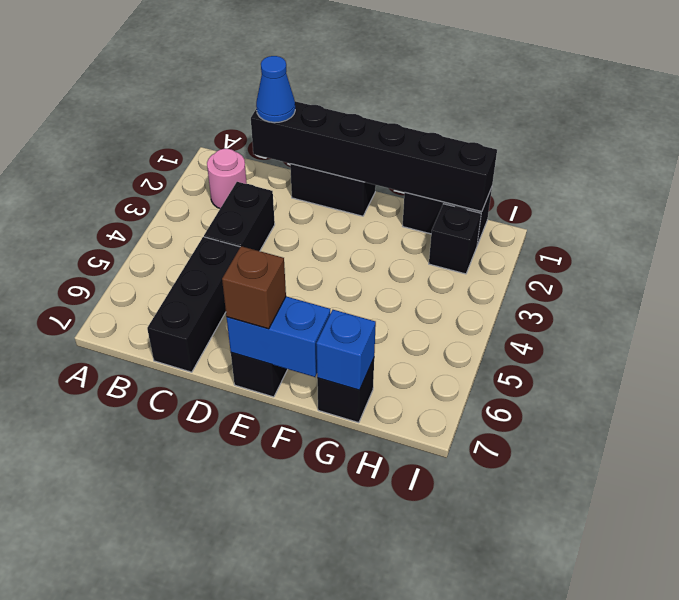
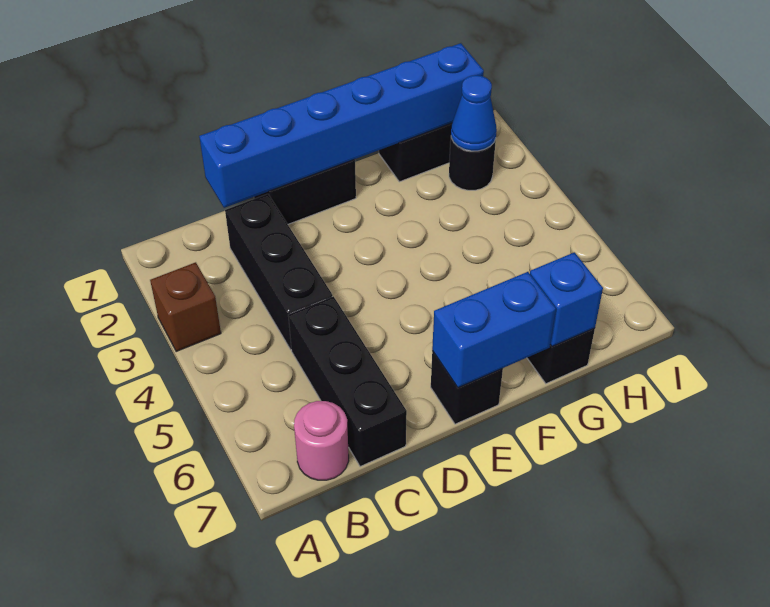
pink 1x1 round brick [207,149,247,208] -> pink 1x1 round brick moved to [294,401,349,480]
black 1x6 brick [251,101,497,212] -> blue 1x6 brick [199,43,484,208]
blue 1x1 cone [256,56,295,123] -> blue 1x1 cone moved to [451,75,497,151]
black 1x2 brick [204,182,275,251] -> black 1x3 brick [225,194,333,350]
brown 1x1 brick [222,246,286,329] -> brown 1x1 brick moved to [150,262,221,352]
black 1x1 brick [429,204,481,274] -> black 1x1 round brick [449,138,496,190]

